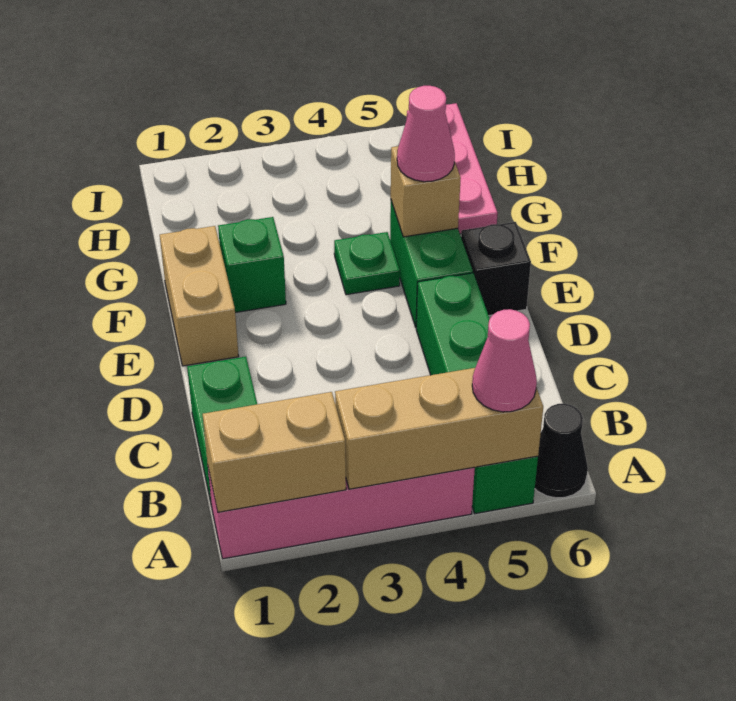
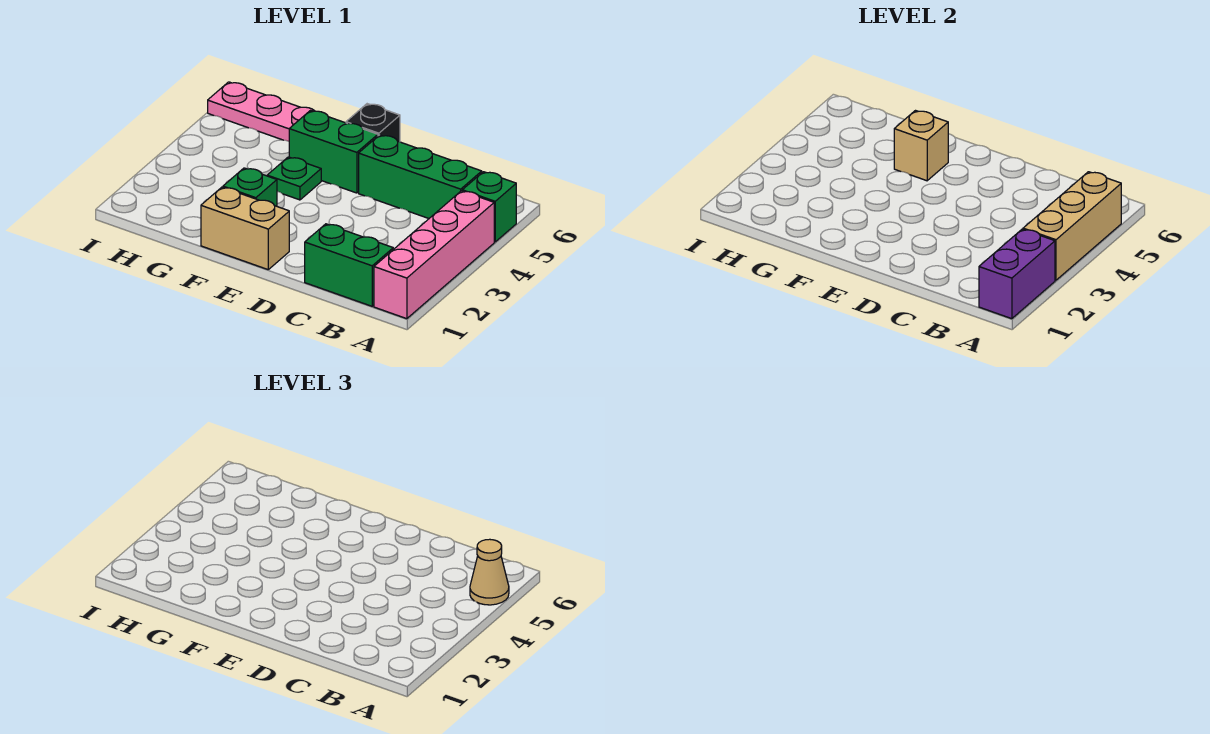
tan 1x2 brick [203,392,346,512] -> purple 1x2 brick [979,229,1055,319]
pink 1x1 cone [472,309,537,412] -> tan 1x1 cone [470,539,509,605]
black 1x1 cone [535,404,588,498] -> none
pink 1x1 cone [397,86,455,182] -> none

